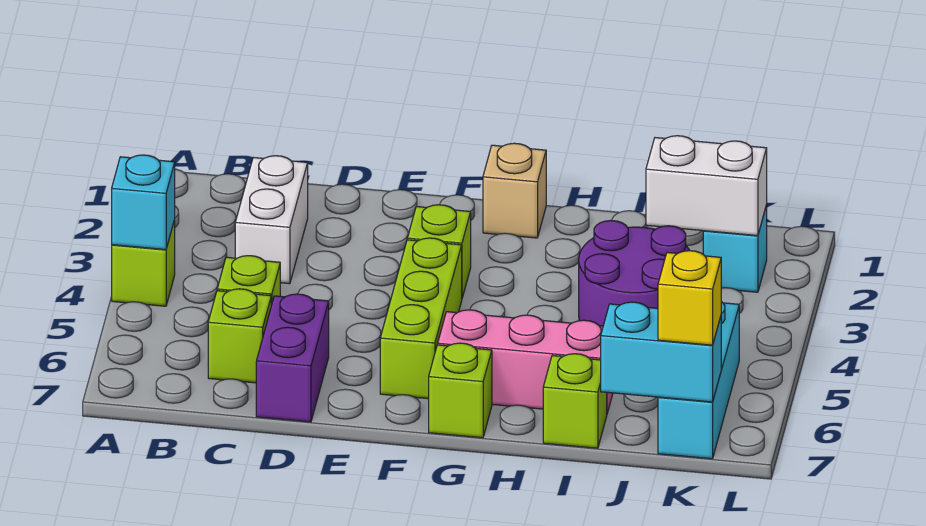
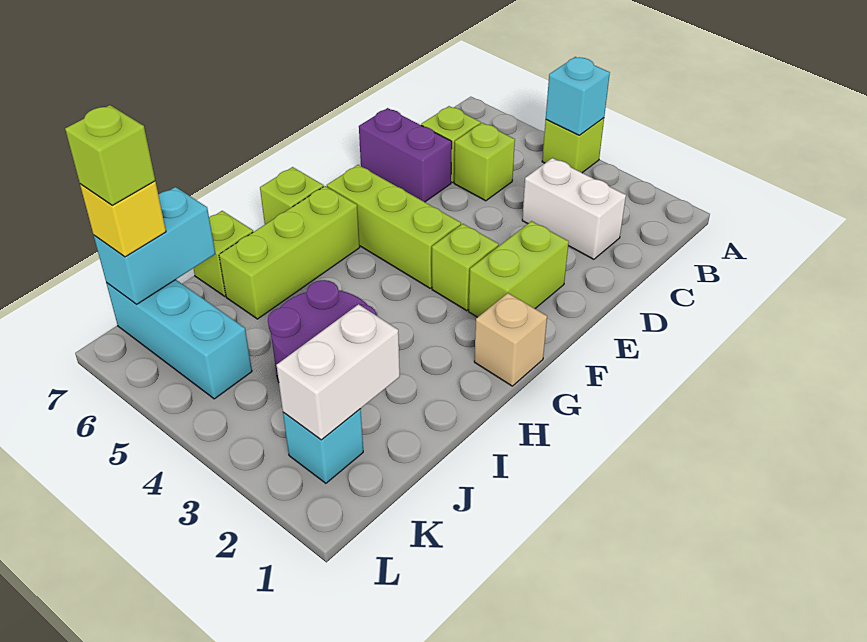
none -> lime 1x2 brick [469,221,569,317]
pink 1x3 brick [438,310,613,413] -> lime 1x3 brick [219,186,360,319]
none -> lime 1x1 brick [65,105,155,205]

